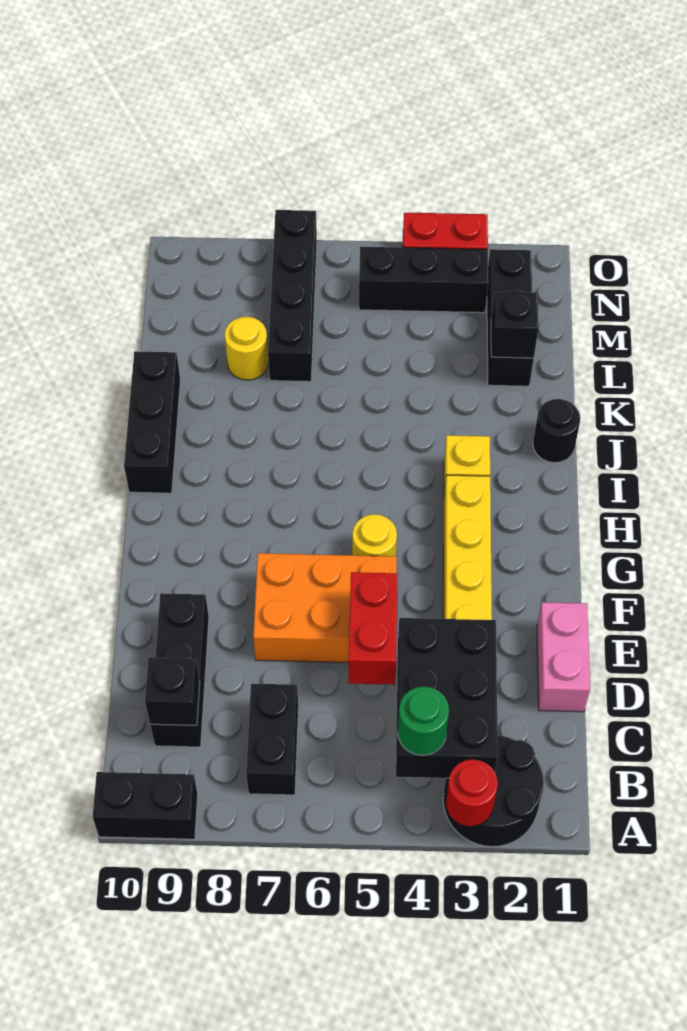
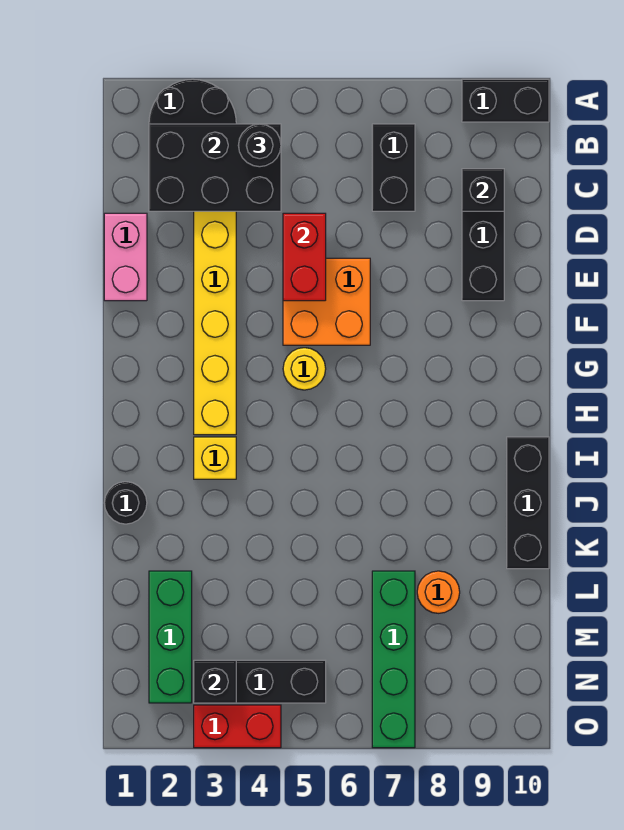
red 1x1 round brick [446,759,498,826] -> none
black 2x3 brick [396,618,498,778] -> black 2x3 brick turned to [149,124,281,211]
green 1x1 round brick [398,686,449,756] -> black 1x1 round brick [238,124,281,167]
orange 2x3 brick [253,553,397,662] -> orange 2x2 brick [283,258,370,345]
black 1x3 brick [487,249,534,386] -> green 1x3 brick [149,571,192,703]
black 1x1 brick [491,292,538,358] -> black 1x1 brick moved to [194,660,236,703]
black 1x4 brick [268,210,317,382] -> green 1x4 brick [372,571,415,748]
yellow 1x1 round brick [225,317,269,380] -> orange 1x1 round brick [417,571,460,613]

